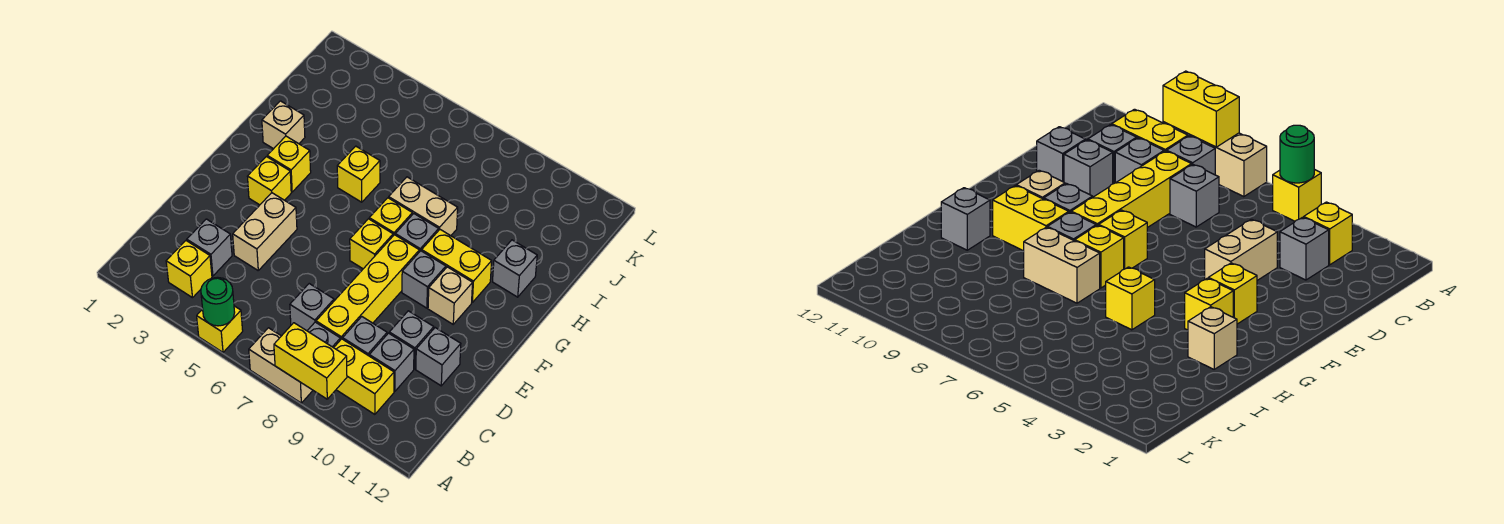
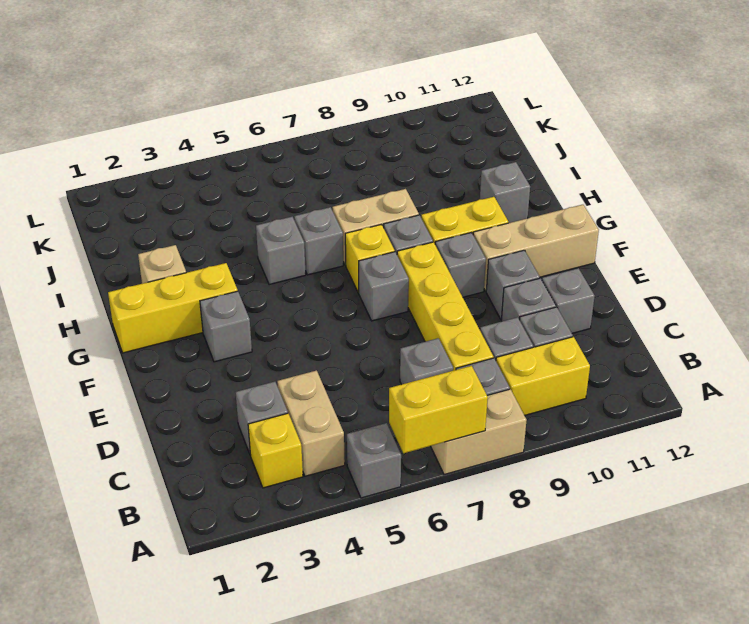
yellow 1x1 brick [197,306,243,352] -> grey 1x1 brick [347,423,401,498]
green 1x1 round brick [201,277,235,326] -> none
yellow 1x2 brick [274,323,347,399] -> yellow 1x2 brick moved to [389,366,488,453]
tan 1x2 brick [233,193,297,270] -> tan 1x2 brick moved to [277,370,345,476]
none -> grey 1x1 brick [486,250,540,319]
yellow 1x1 brick [247,157,291,205] -> grey 1x1 brick [200,291,252,362]
yellow 1x1 brick [350,219,393,269] -> grey 1x1 brick [358,252,409,321]
tan 1x1 brick [428,267,473,324] -> tan 1x3 brick [473,205,599,291]
yellow 1x1 brick [267,136,311,192] -> yellow 1x3 brick [108,263,238,353]
yellow 1x1 brick [337,146,380,202] -> grey 1x1 brick [256,217,306,285]
none -> grey 1x1 brick [294,207,343,275]

